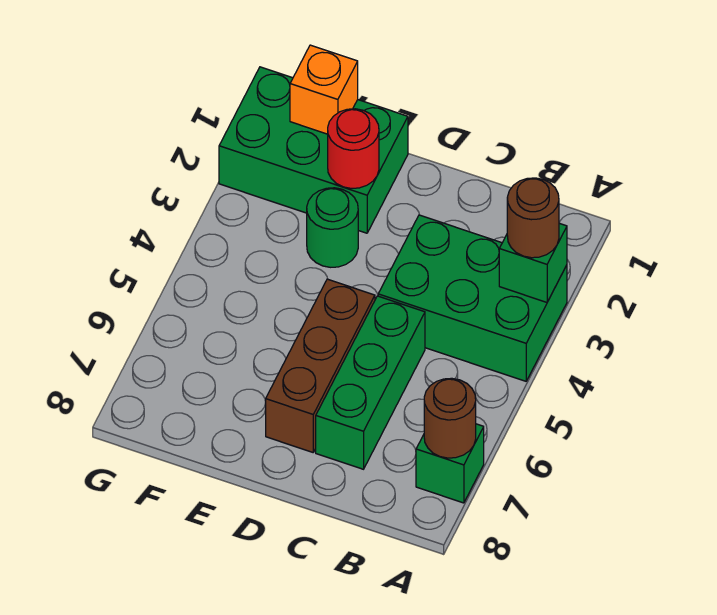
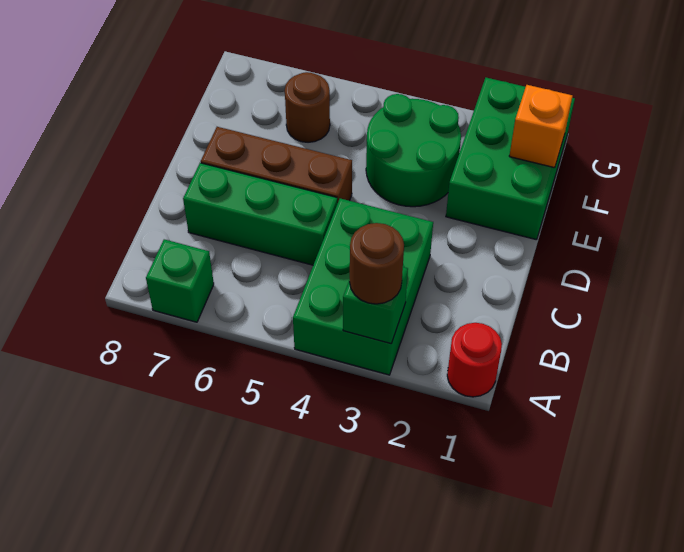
brown 1x1 round brick [424,378,476,458] -> brown 1x1 round brick moved to [285,72,330,142]
red 1x1 round brick [328,109,379,188] -> red 1x1 round brick moved to [447,323,502,397]
green 1x1 round brick [307,188,358,267] -> green 2x2 round brick [366,94,461,207]

